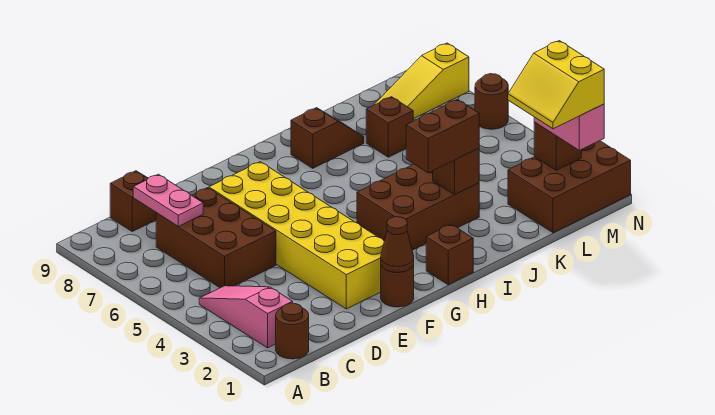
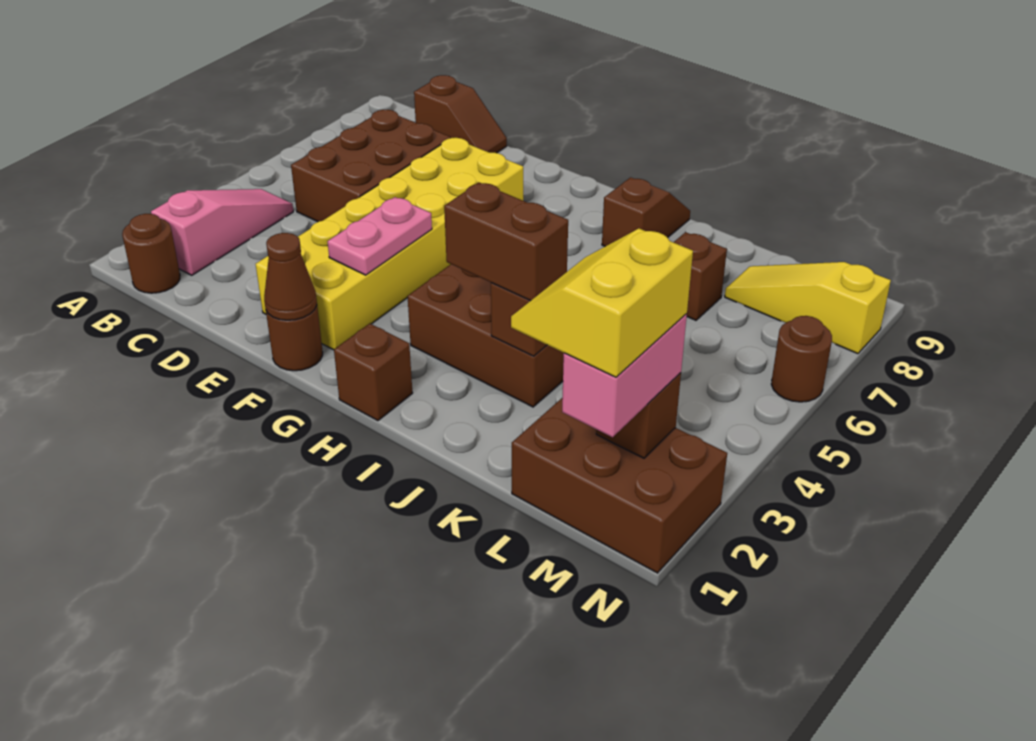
pink 1x2 plate [133,174,203,226] -> pink 1x2 plate moved to [327,197,432,275]
brown 1x2 slope [291,108,364,168] -> brown 1x2 slope turned to [602,177,690,246]

